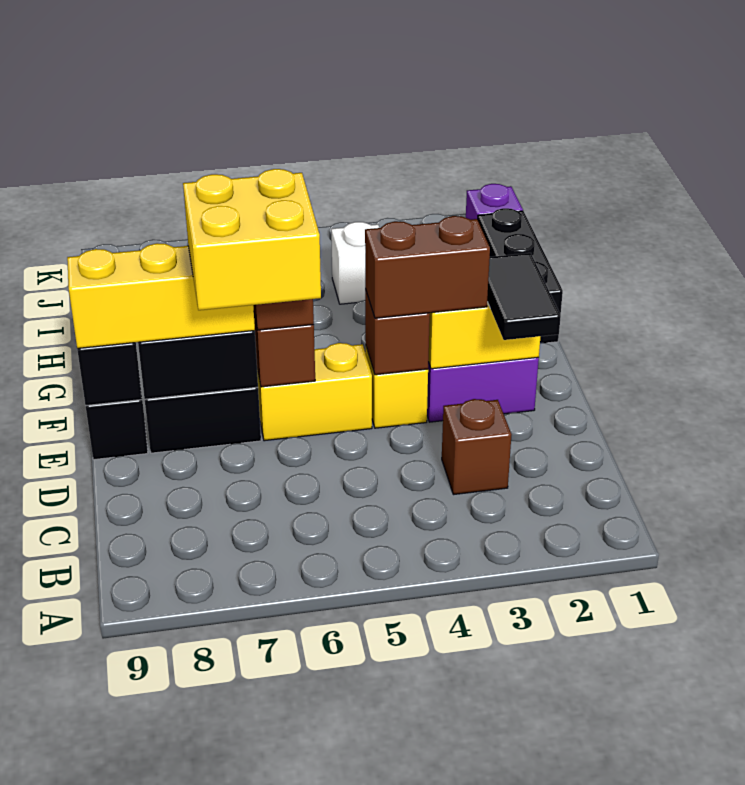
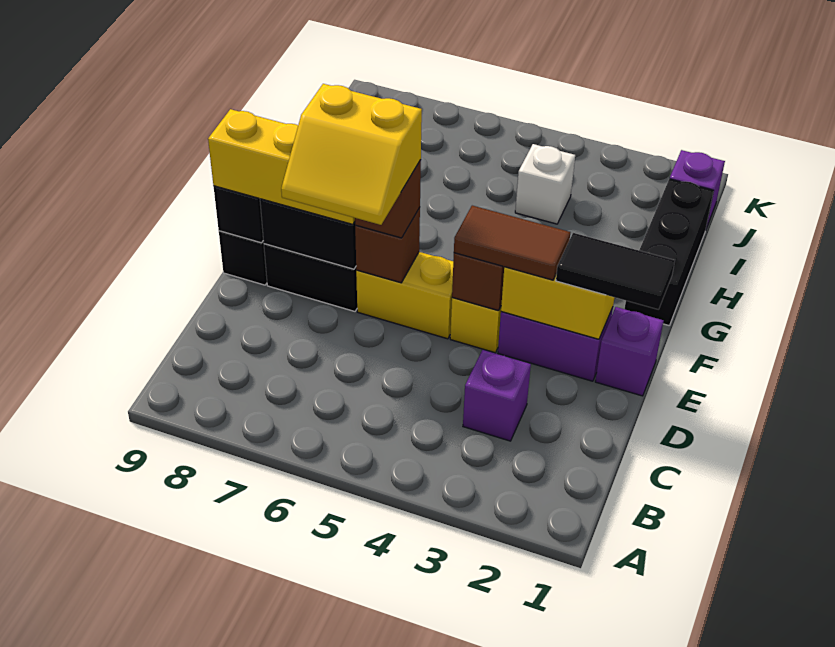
brown 1x1 brick [442,399,512,495] -> purple 1x1 brick [463,350,531,441]
black 1x2 tile [487,253,561,340] -> black 1x2 tile turned to [556,233,675,310]
yellow 2x2 brick [183,169,321,310] -> yellow 2x2 slope [281,84,422,225]
none -> purple 1x1 brick [595,307,664,396]
brown 1x2 brick [365,216,490,318] -> brown 1x2 tile [454,206,570,280]

